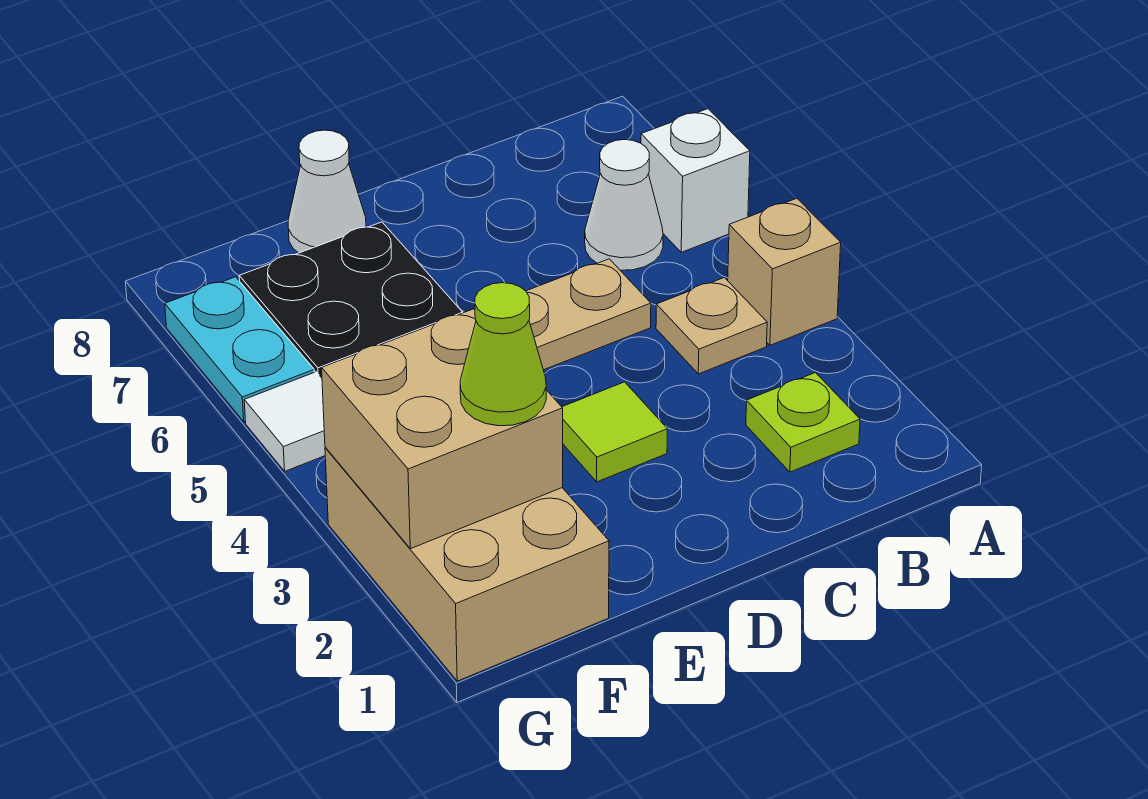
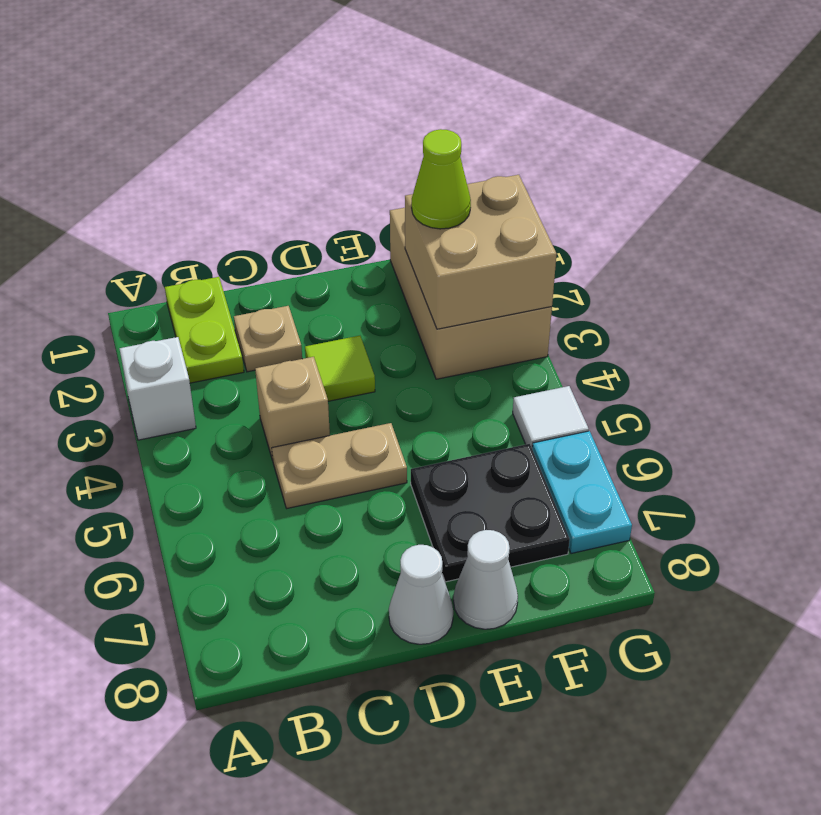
tan 1x1 brick [728,198,841,345] -> tan 1x1 brick moved to [255,357,330,461]
white 1x1 brick [641,109,750,252] -> white 1x1 brick moved to [120,337,196,440]
lime 1x1 plate [746,373,860,472] -> lime 1x2 plate [165,277,244,383]
tan 1x1 plate [656,278,767,374] -> tan 1x1 plate moved to [234,306,302,372]
white 1x1 cone [585,140,663,270] -> white 1x1 cone moved to [389,545,453,644]

